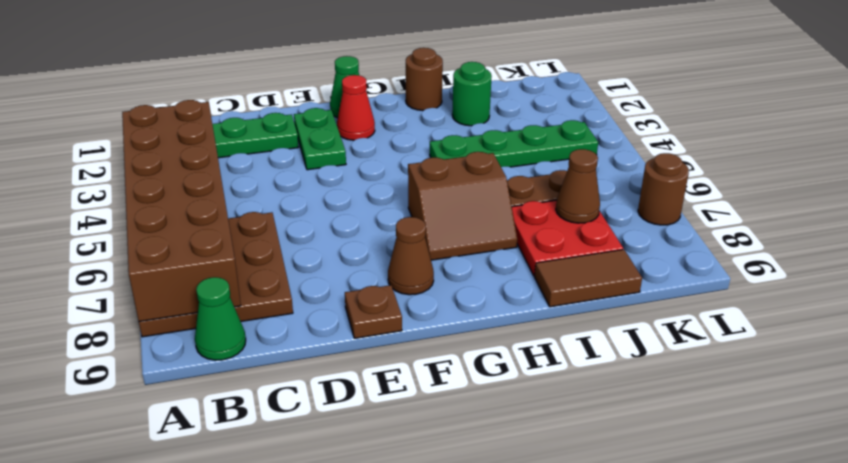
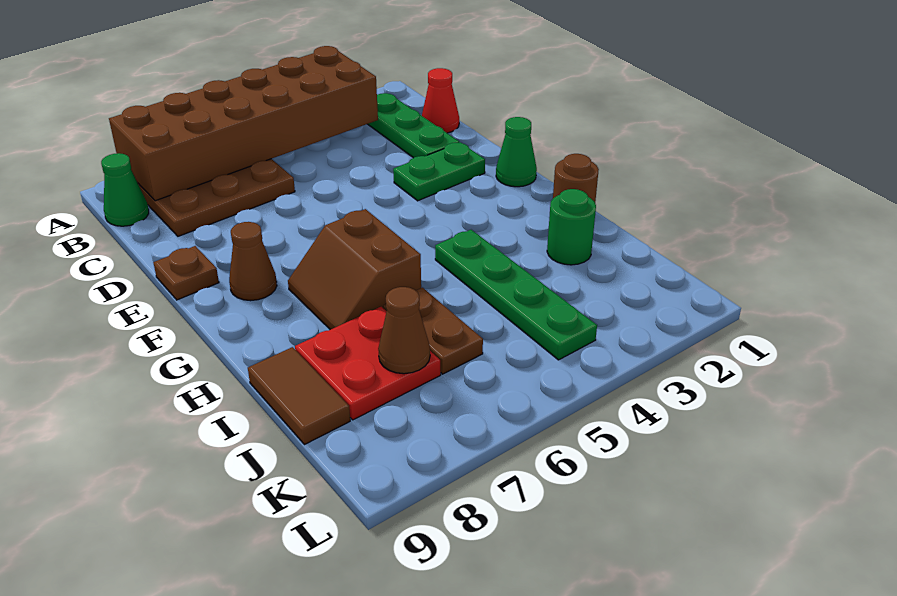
red 1x1 cone [337,75,375,140] -> red 1x1 cone moved to [422,68,459,133]
brown 1x1 round brick [638,153,689,225] -> none

